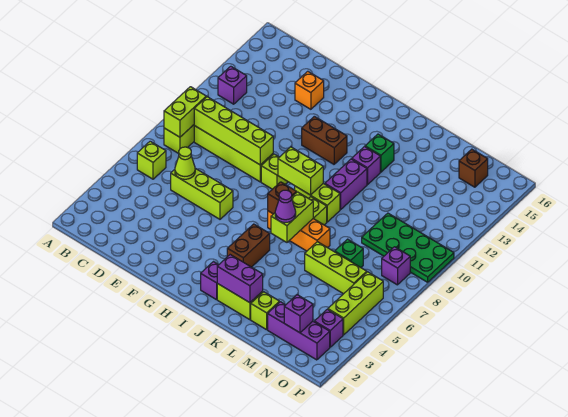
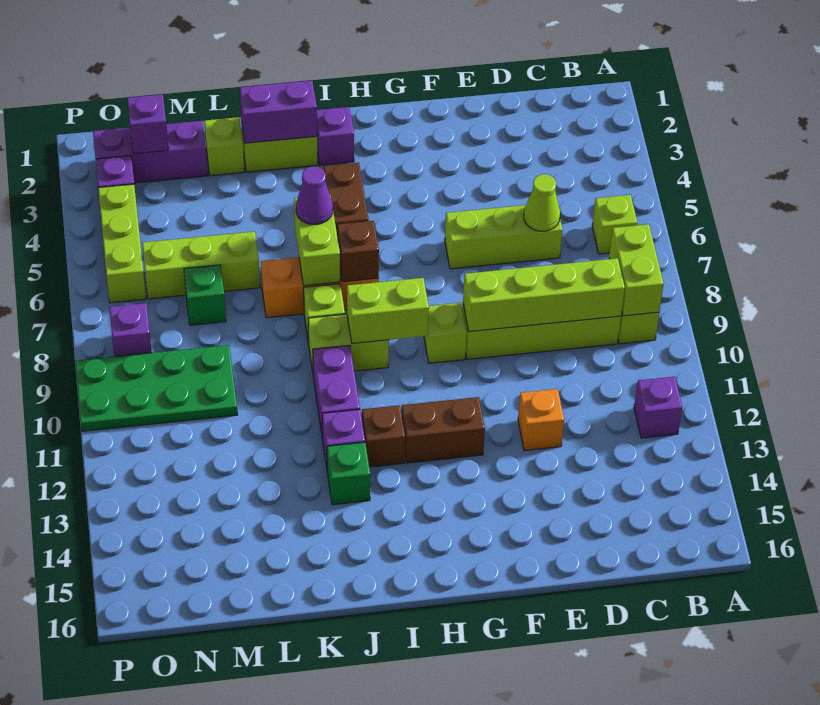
orange 1x1 brick [295,71,324,109] -> orange 1x1 brick moved to [518,389,564,451]
brown 1x1 brick [459,149,488,187] -> brown 1x1 brick moved to [362,405,405,467]

